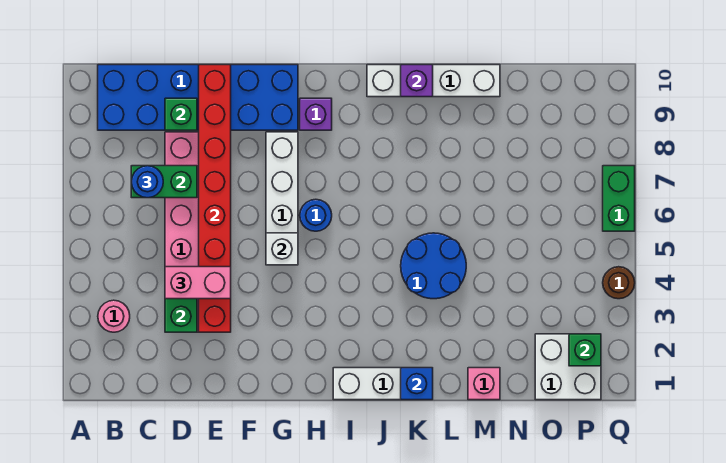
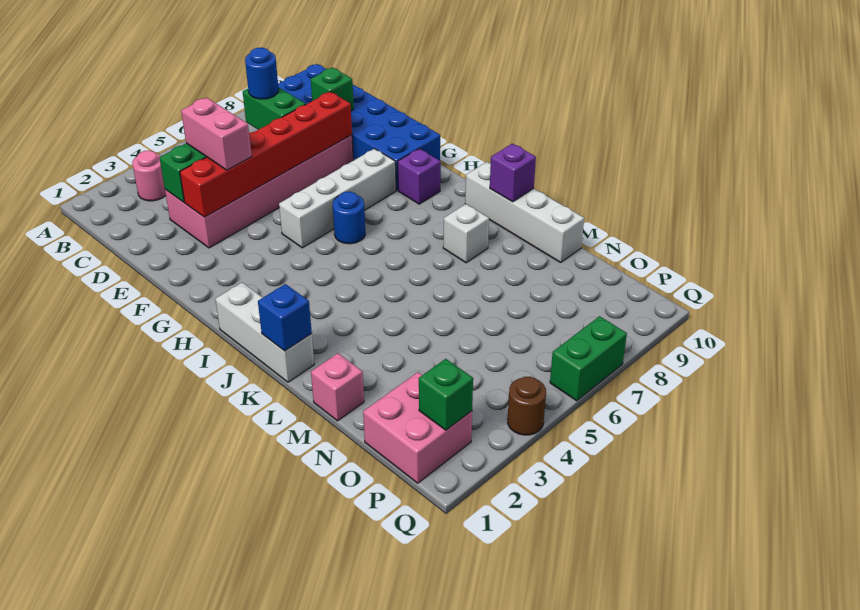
red 1x8 brick [199,65,231,332] -> red 1x6 brick [180,92,352,217]
white 1x1 brick [266,233,298,265] -> white 1x1 brick moved to [443,204,489,263]
blue 2x2 round brick [401,233,466,299] -> none
white 2x2 brick [535,334,601,400] -> pink 2x2 brick [363,372,472,483]

